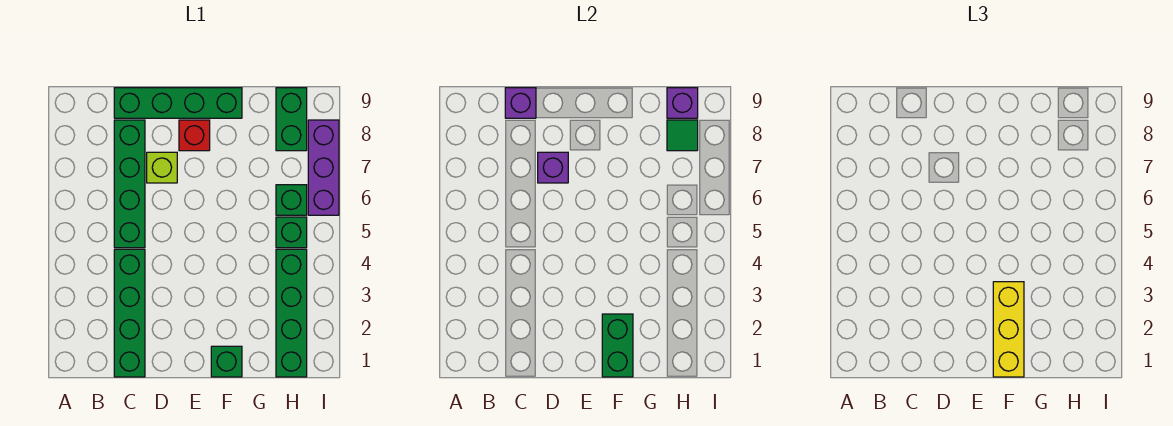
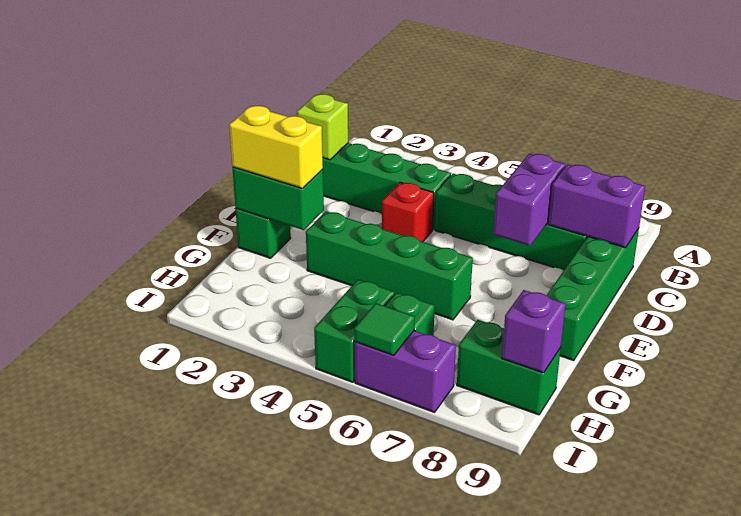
purple 1x1 brick [505,88,536,118] -> purple 1x2 brick [548,164,645,248]
lime 1x1 brick [147,152,177,183] -> lime 1x1 brick moved to [297,94,348,160]
purple 1x1 brick [538,152,568,183] -> purple 1x2 brick [493,154,566,246]
red 1x1 brick [179,120,210,151] -> red 1x1 brick moved to [382,182,434,242]
yellow 1x3 brick [993,282,1024,377] -> yellow 1x2 brick [229,106,323,189]
green 1x4 brick [276,249,307,377] -> green 1x4 brick moved to [306,211,473,320]
green 1x1 brick [276,217,307,248] -> green 1x2 brick [314,280,395,382]
green 1x1 tile [667,120,698,151] -> green 1x1 tile moved to [354,303,415,355]
purple 1x3 brick [308,120,339,215] -> purple 1x2 brick [354,331,456,412]

